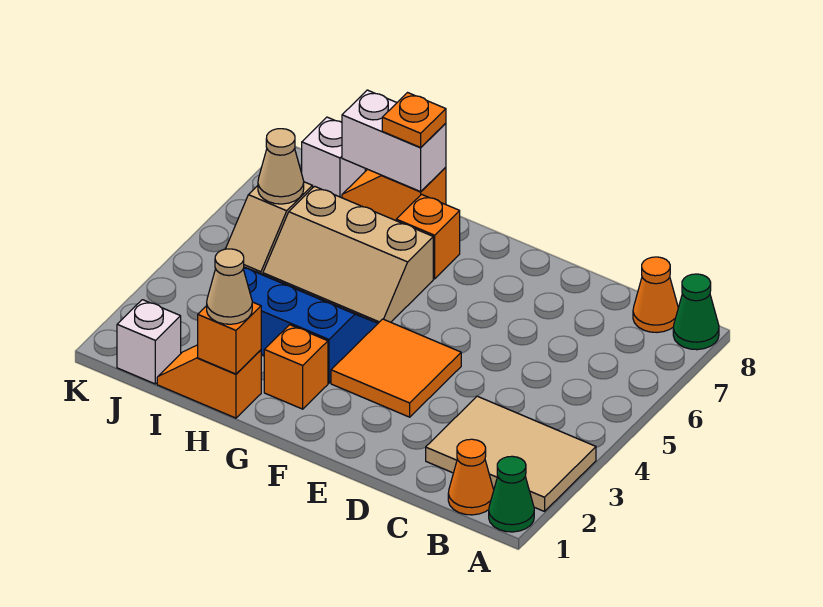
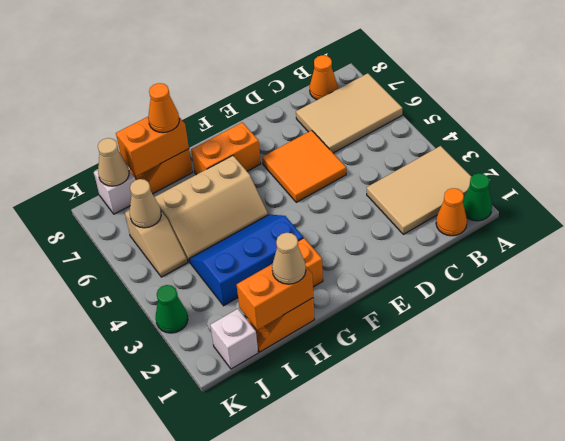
none -> tan 2x3 tile [296,73,402,153]
green 1x1 cone [673,274,719,350] -> green 1x1 cone moved to [156,285,188,333]
orange 2x2 tile [331,319,461,417] -> orange 2x2 tile moved to [262,130,346,202]
orange 1x1 brick [396,194,460,279] -> orange 1x2 brick [191,122,261,175]
orange 1x1 brick [198,302,261,374] -> orange 1x2 brick [237,264,313,330]
white 1x2 brick [342,90,446,192] -> orange 1x2 brick [116,117,189,176]
orange 1x1 plate [382,93,446,147] -> orange 1x1 cone [148,83,179,133]
none -> tan 1x1 cone [98,138,129,186]

